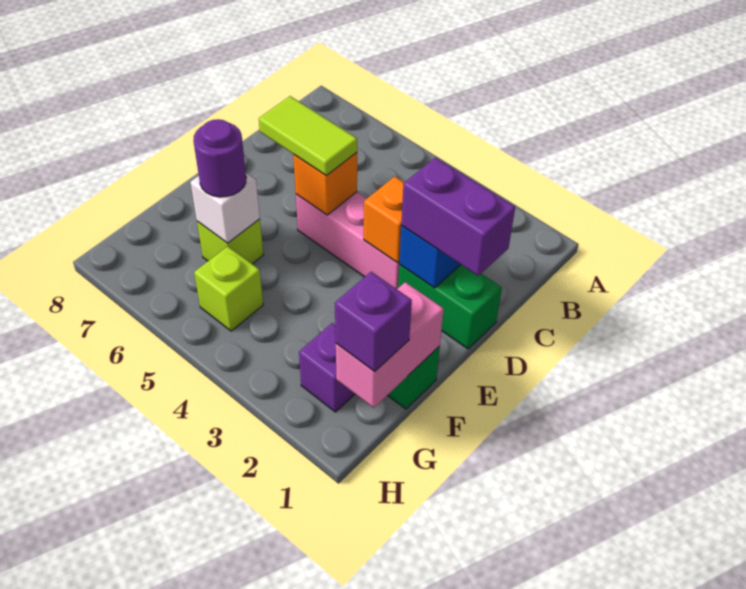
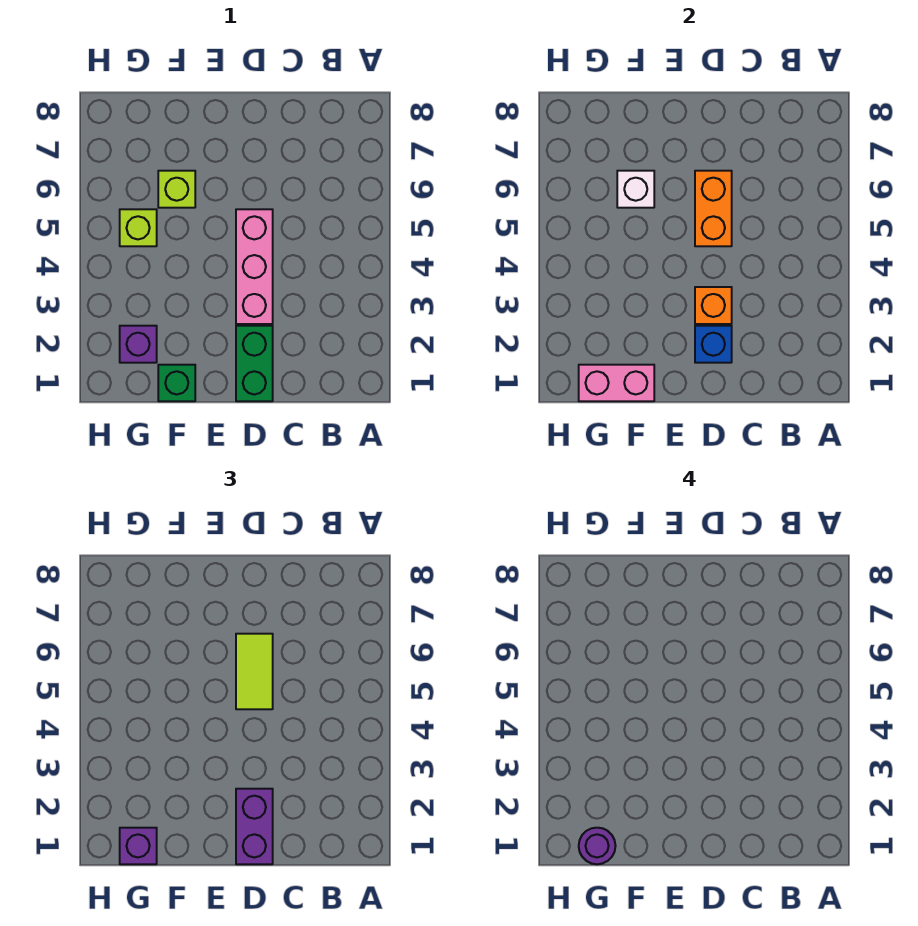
orange 1x1 brick [293,152,357,215] -> orange 1x2 brick [695,171,732,246]
purple 1x1 round brick [194,119,246,197] -> purple 1x1 round brick moved to [579,828,615,864]

